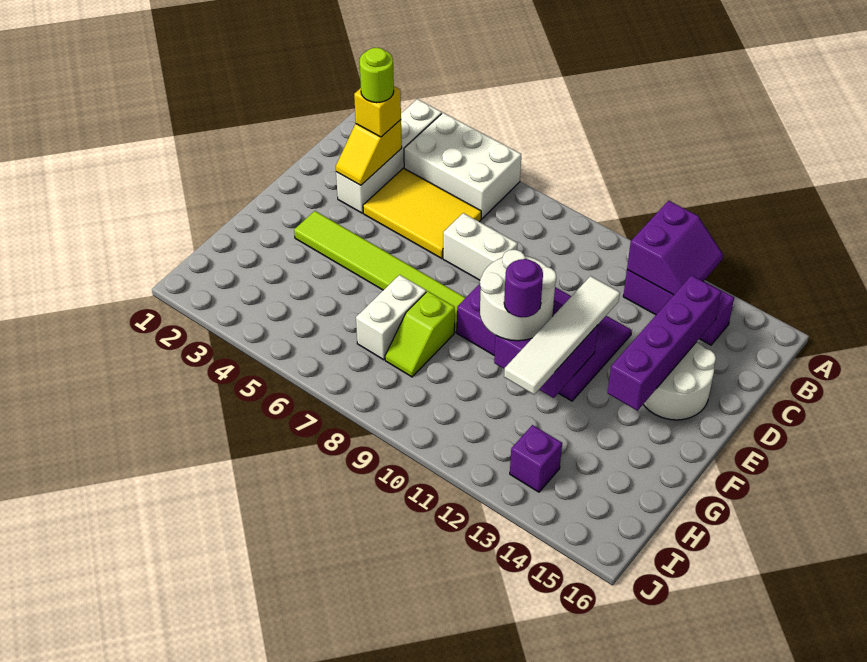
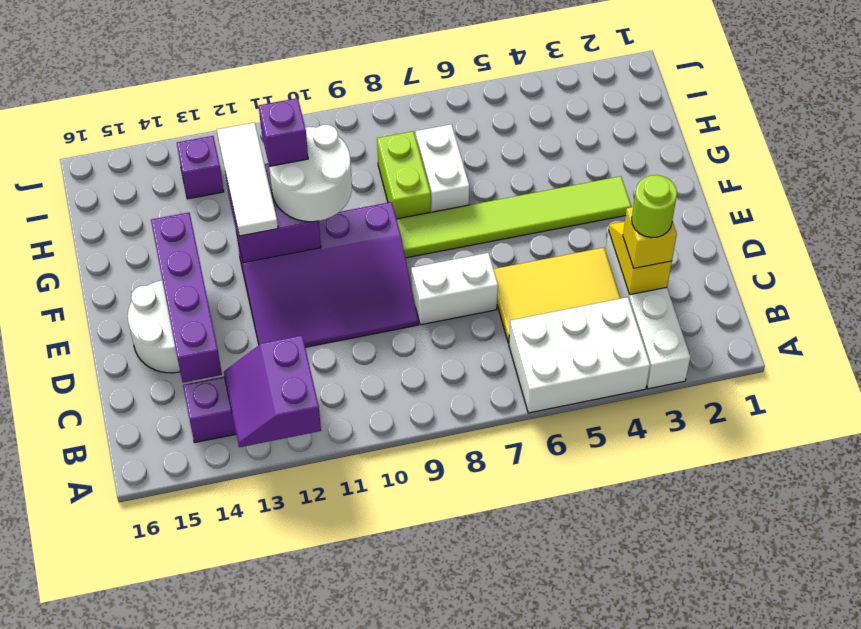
white 1x4 tile [504,276,620,395] -> white 1x3 tile [217,122,278,236]
lime 1x2 slope [385,291,455,377] -> lime 1x2 brick [377,131,431,219]
purple 1x1 round brick [504,259,543,317] -> purple 1x1 brick [259,98,308,166]

